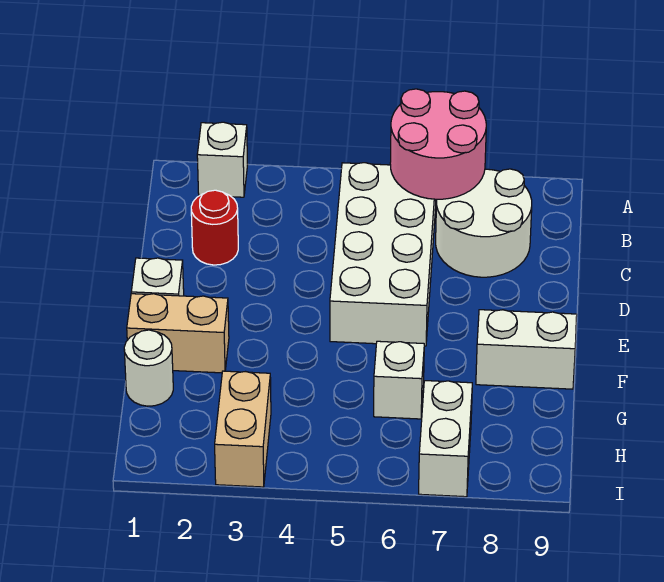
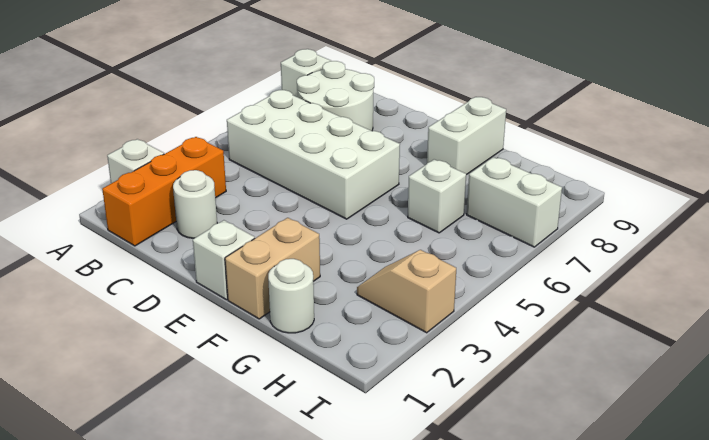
pink 2x2 round brick [390,89,486,199] -> none
none -> white 1x1 brick [281,49,331,97]
none -> orange 1x3 brick [102,137,226,246]
red 1x1 round brick [191,190,238,265] -> white 1x1 round brick [173,170,217,238]
tan 1x2 brick [215,371,271,487] -> tan 1x2 slope [357,250,456,333]

